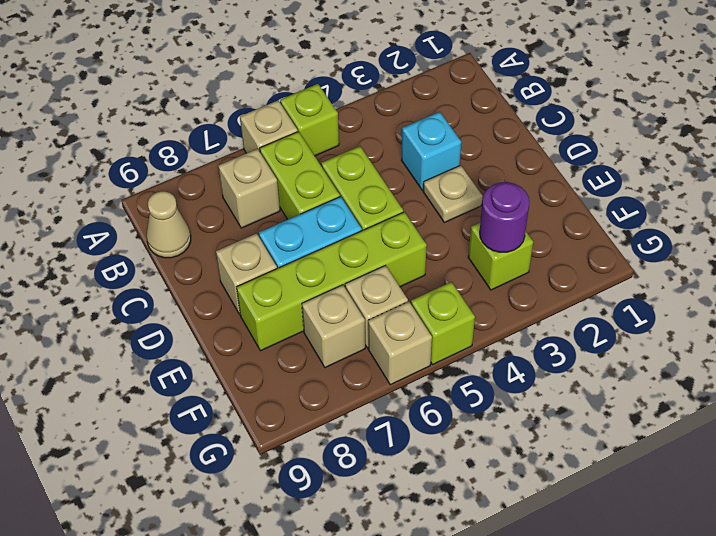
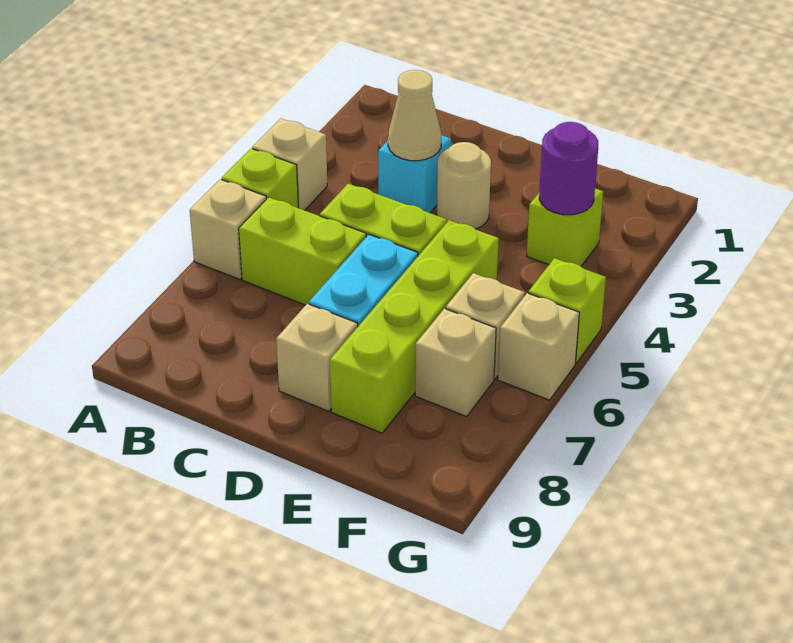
tan 1x1 brick [218,149,280,228] -> tan 1x1 brick moved to [252,119,327,210]
tan 1x1 cone [146,191,191,258] -> tan 1x1 cone moved to [388,70,441,161]
tan 1x1 plate [423,165,483,223] -> tan 1x1 round brick [437,142,491,229]

